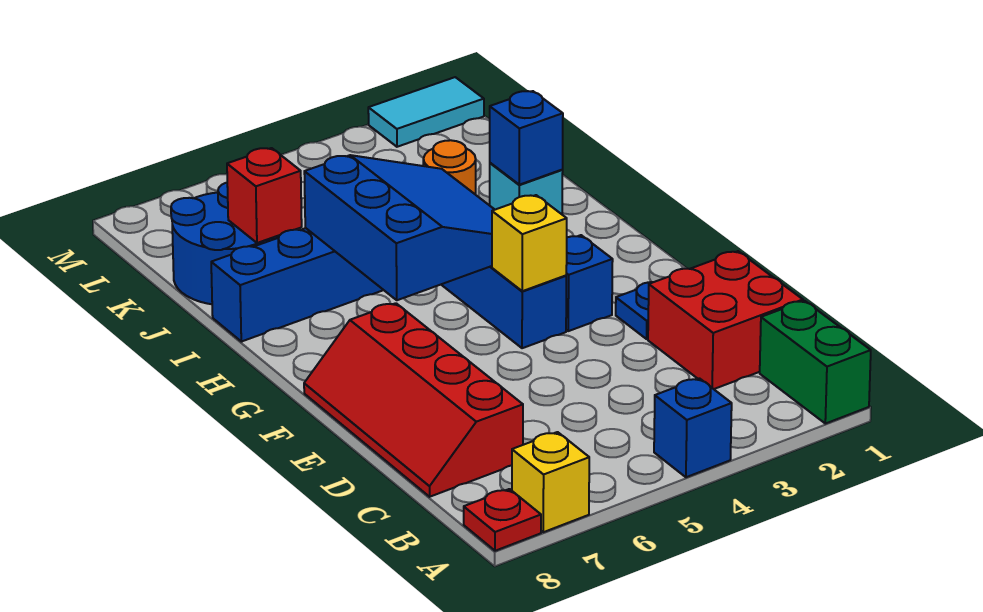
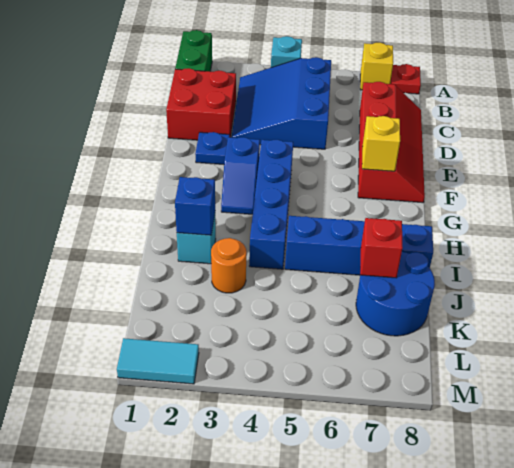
blue 1x1 brick [654,378,732,477] -> cyan 1x1 brick [271,36,302,67]
yellow 1x1 brick [492,195,567,291] -> yellow 1x1 brick moved to [362,116,400,171]
blue 3x3 slope [304,155,495,300] -> blue 3x3 slope moved to [232,57,331,149]

